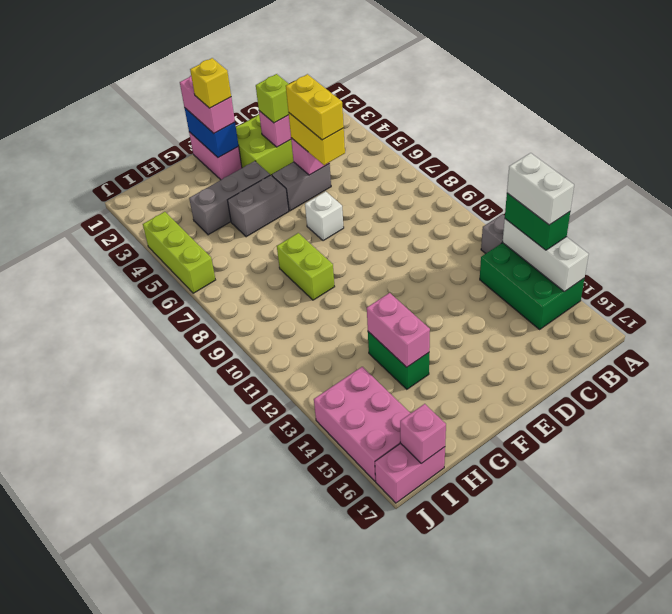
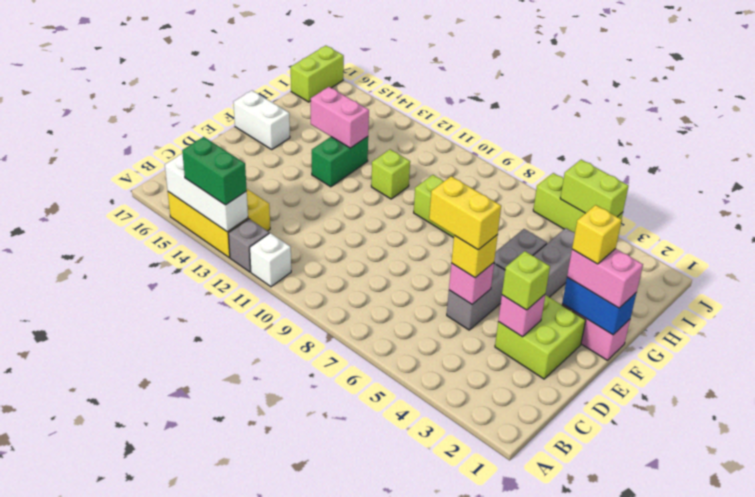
green 2x3 brick [480,243,585,329] -> yellow 2x3 brick [168,189,270,258]
white 1x2 brick [507,153,574,225] -> white 1x2 brick moved to [234,91,290,149]
yellow 1x2 brick [289,113,345,165] -> yellow 1x1 brick [451,235,498,278]
white 1x1 brick [305,191,344,241] -> white 1x1 brick moved to [250,233,291,287]
none -> lime 1x1 brick [371,149,410,199]
green 1x2 brick [368,332,429,389] -> green 1x2 brick turned to [312,137,368,187]
pink 2x3 brick [314,367,411,481] -> none
pink 1x2 brick [375,443,445,503] -> lime 1x2 brick [291,46,344,102]
pink 1x1 brick [400,404,446,464] -> none
none -> lime 1x2 brick [560,160,628,217]

